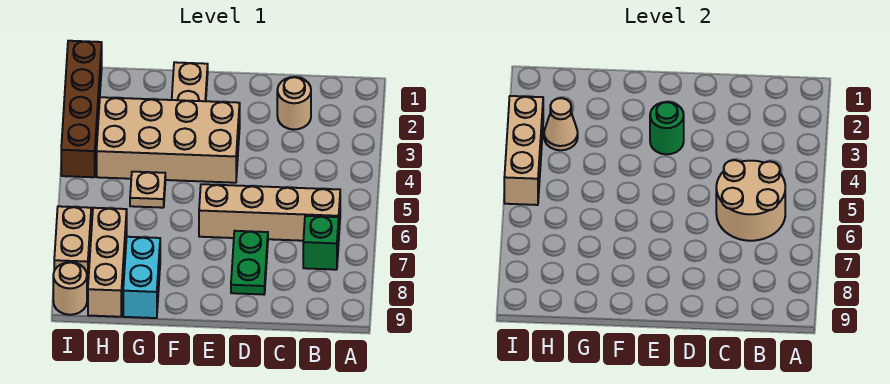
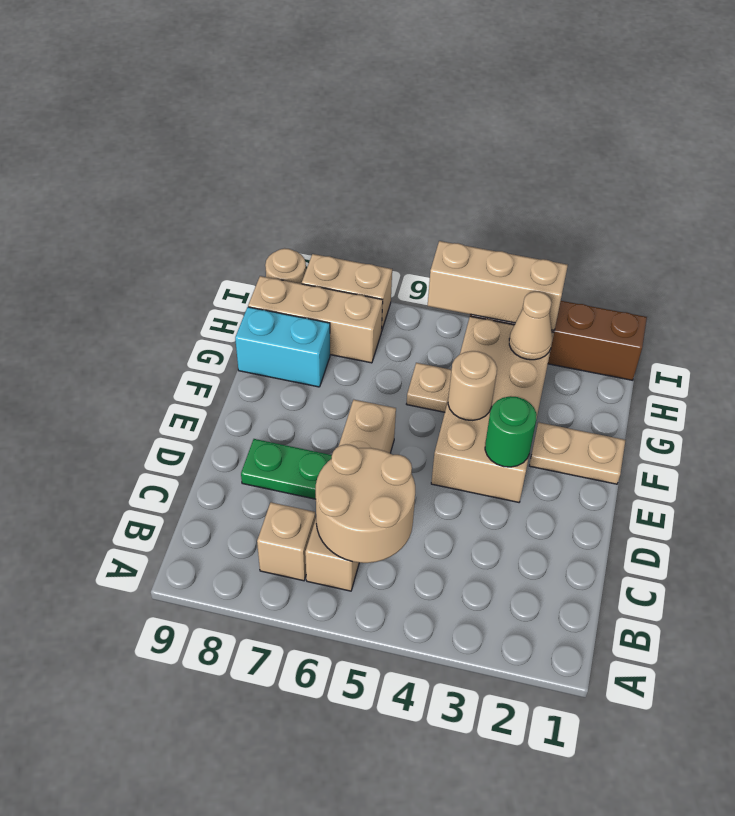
green 1x1 brick [303,216,339,270] -> tan 1x1 brick [257,502,316,581]
tan 1x1 round brick [277,77,311,130] -> tan 1x1 round brick moved to [448,351,497,420]

